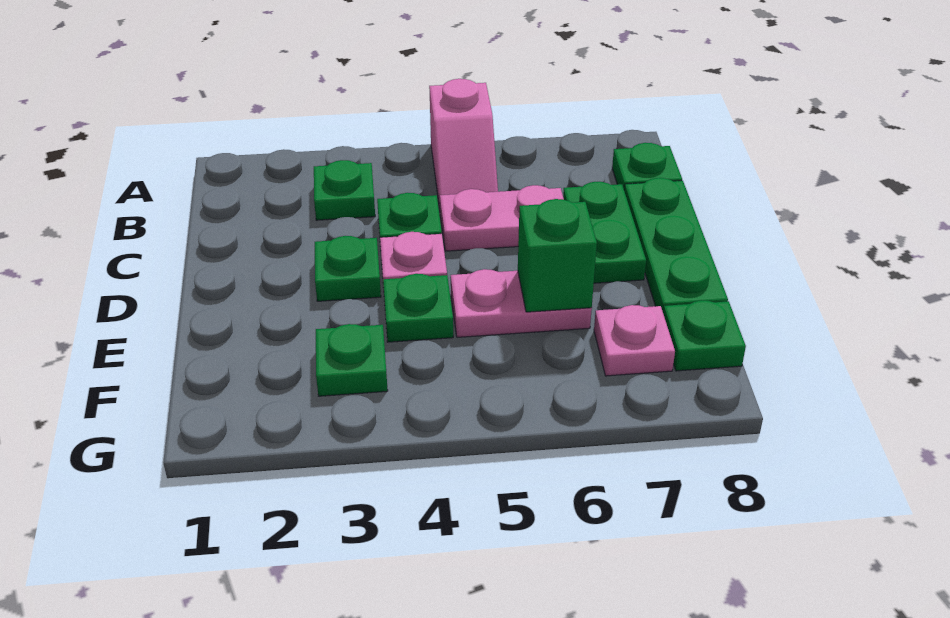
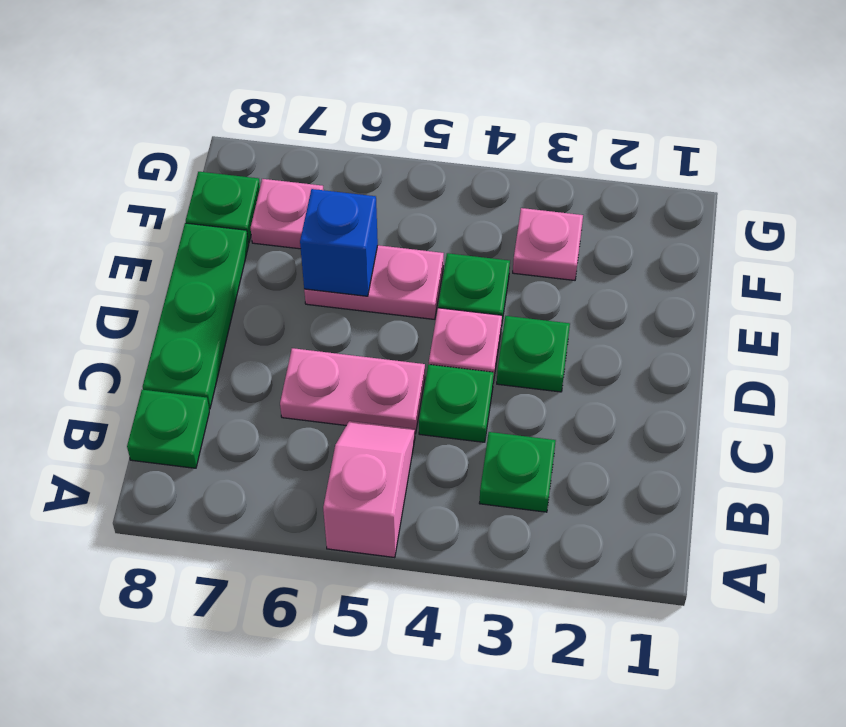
green 1x2 plate [563,182,646,283] -> none
green 1x1 brick [518,199,597,312] -> blue 1x1 brick [300,189,378,296]
green 1x1 plate [316,324,388,396] -> pink 1x1 plate [513,208,583,280]

